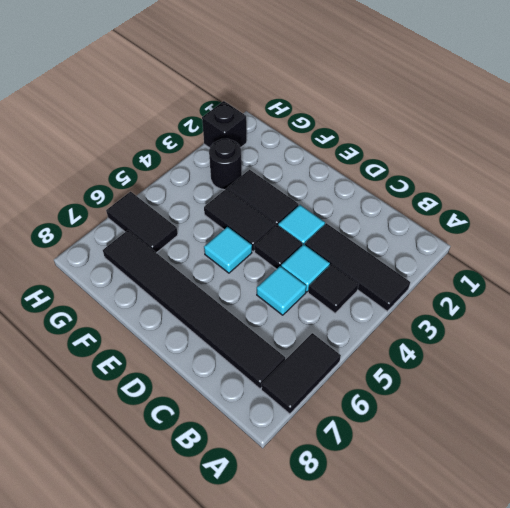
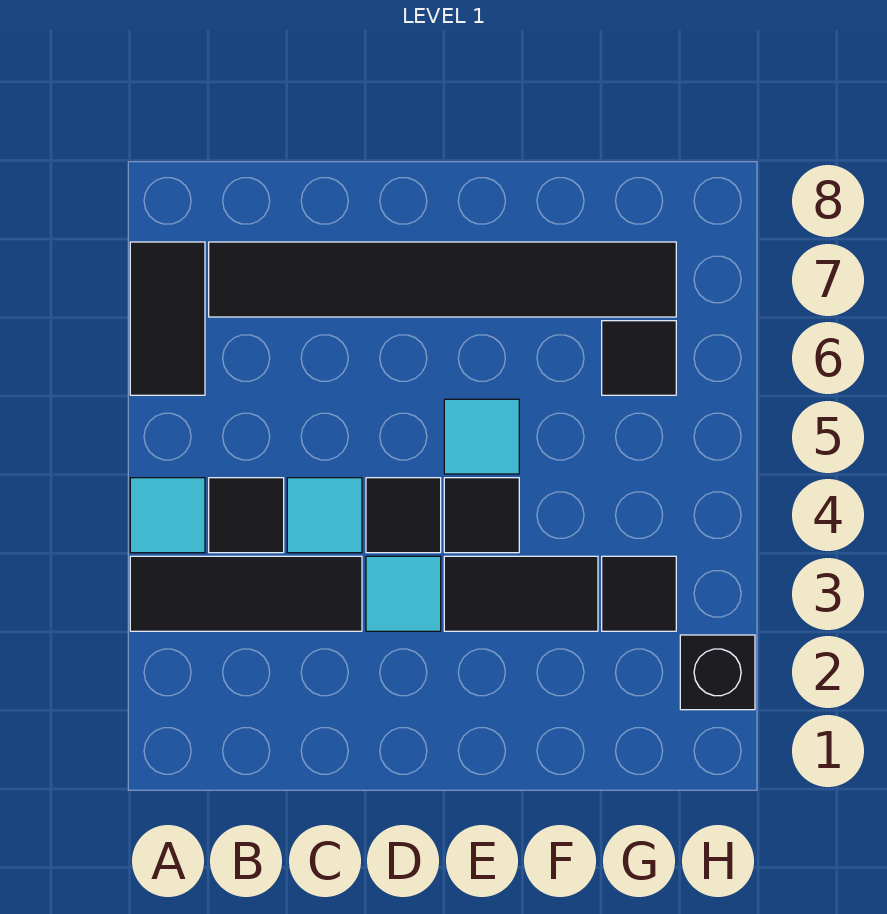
cyan 1x1 tile [257,266,306,315] -> cyan 1x1 tile moved to [130,478,205,553]
black 1x2 tile [204,189,276,251] -> black 1x1 tile [444,478,519,553]
black 1x1 round brick [209,139,242,190] -> black 1x1 tile [602,556,676,631]
black 1x2 tile [106,192,178,253] -> black 1x1 tile [602,321,676,395]

